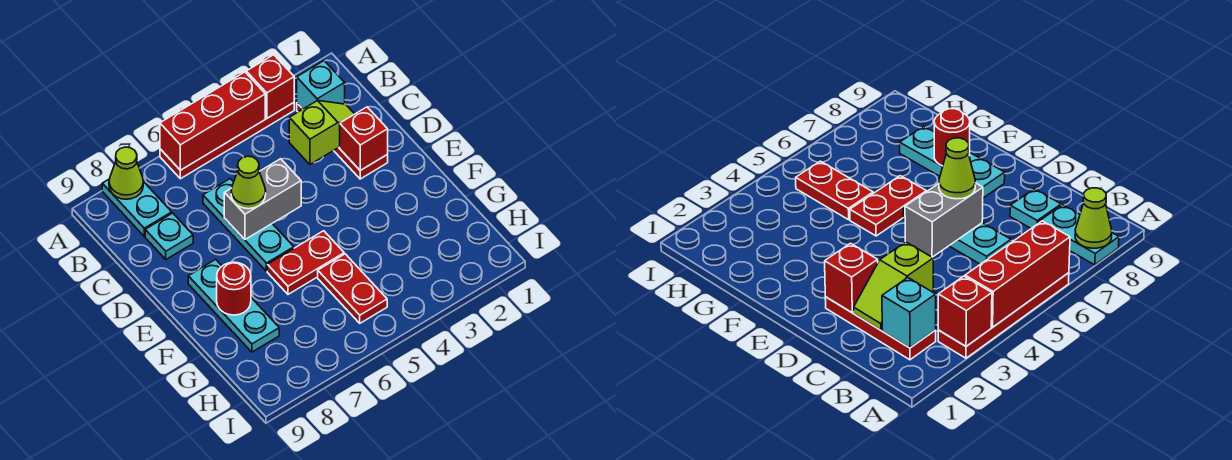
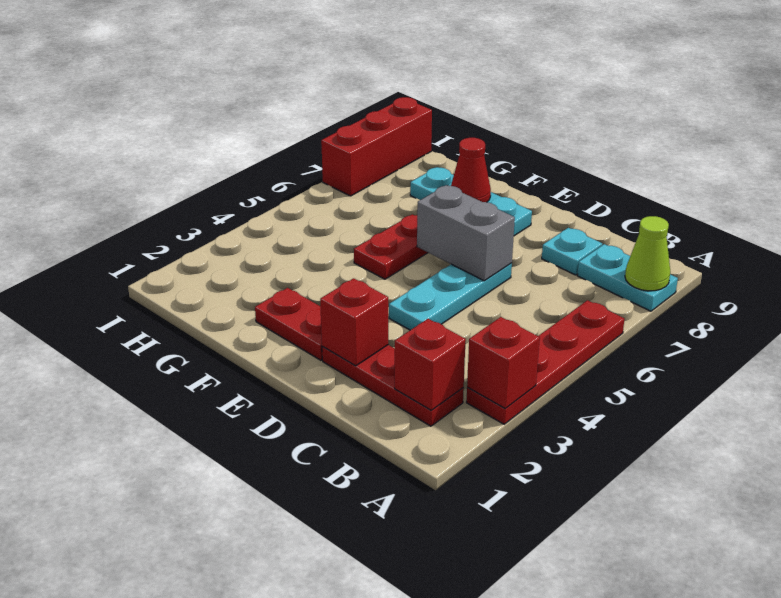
red 1x3 brick [160,72,265,170] -> red 1x3 brick moved to [321,97,432,196]
cyan 1x1 brick [297,61,345,109] -> red 1x1 brick [395,319,466,410]
lime 1x2 slope [289,100,354,164] -> none
cyan 1x3 plate [203,179,294,271] -> cyan 1x3 plate turned to [389,263,512,330]
grey 1x2 brick [224,159,301,239] -> grey 1x2 brick turned to [417,185,515,281]
lime 1x1 cone [231,156,266,209] -> none
red 1x1 round brick [217,262,251,315] -> red 1x1 cone [451,138,491,202]
red 1x2 plate [318,254,387,323] -> red 1x2 plate moved to [255,288,322,360]

